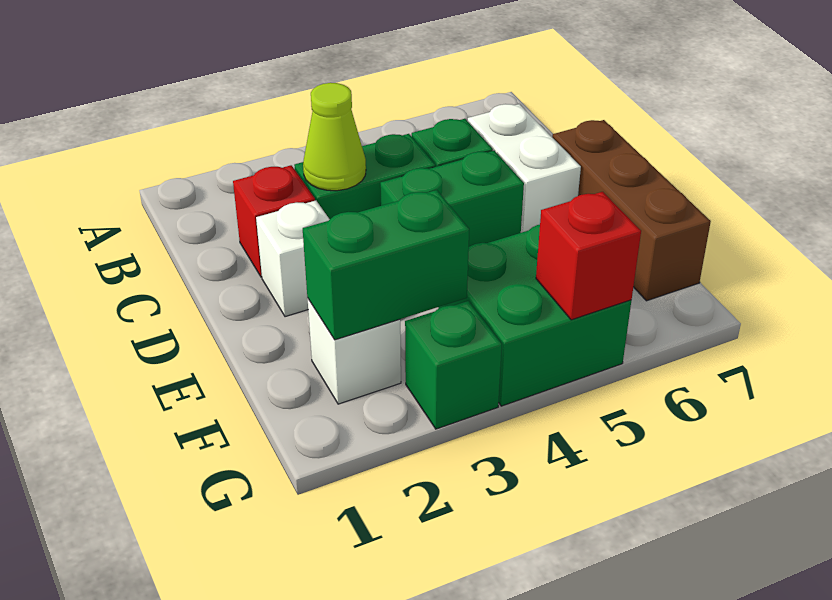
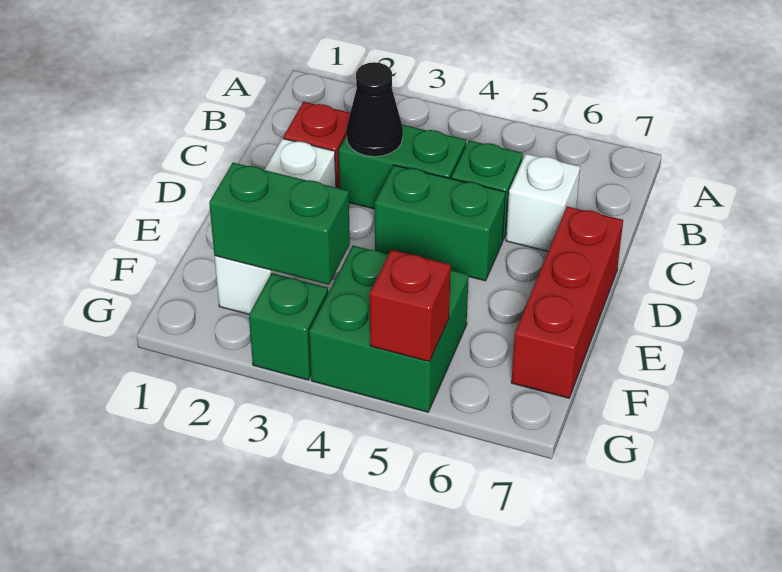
lime 1x1 cone [303,83,366,191] -> black 1x1 cone [346,62,403,157]
white 1x2 brick [468,104,581,233] -> white 1x1 brick [506,154,580,251]
brown 1x3 brick [552,120,711,301] -> red 1x3 brick [511,206,623,398]

